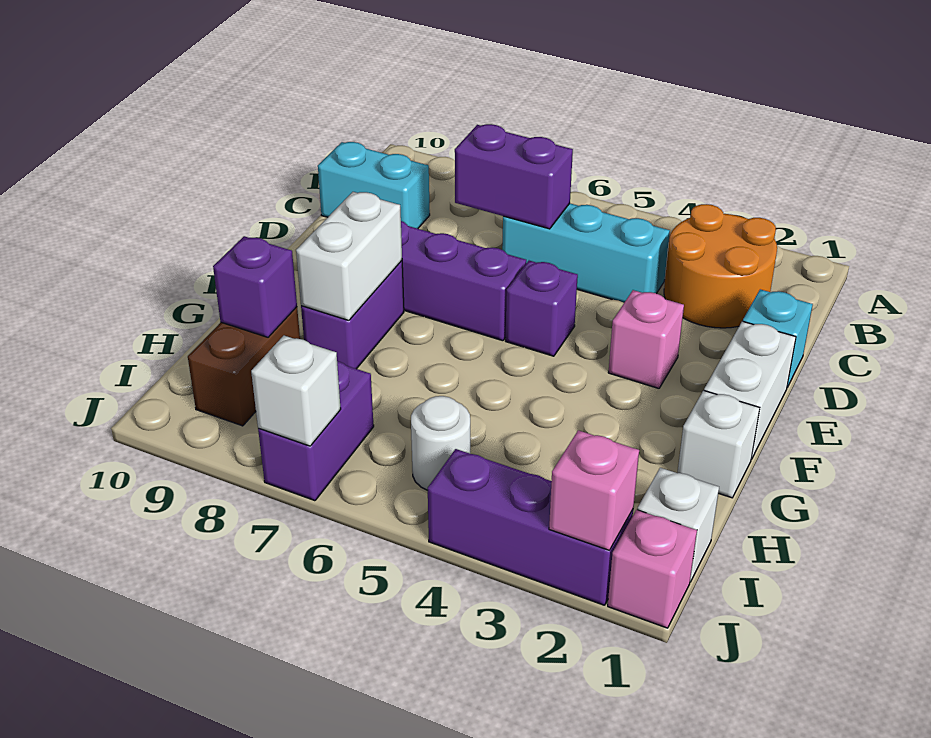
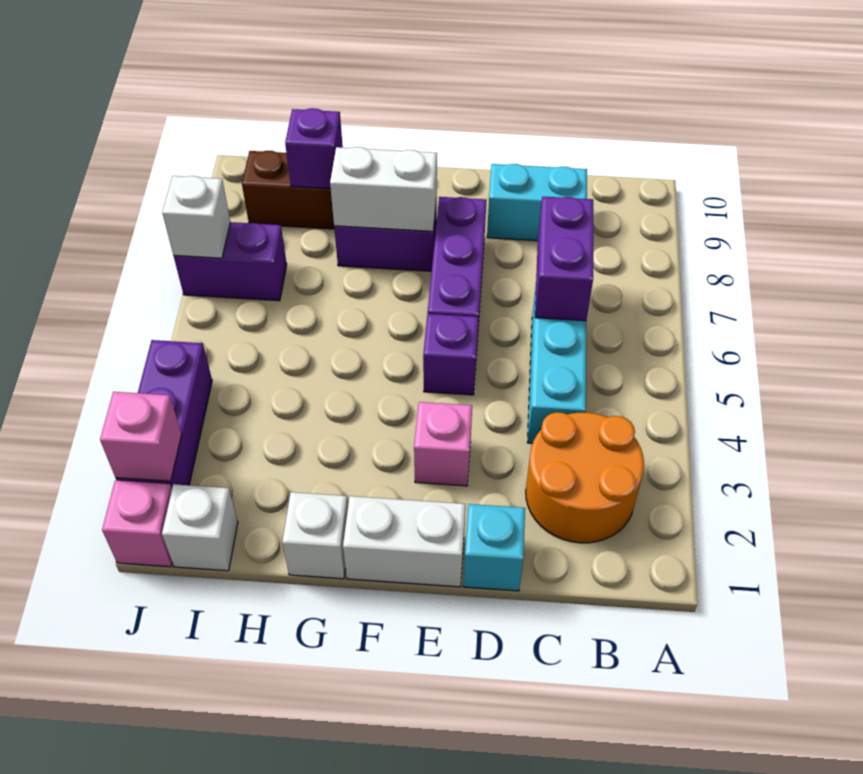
cyan 1x2 brick [318,142,430,229] -> cyan 1x2 brick turned to [487,164,587,241]
white 1x1 round brick [411,396,470,490] -> none

